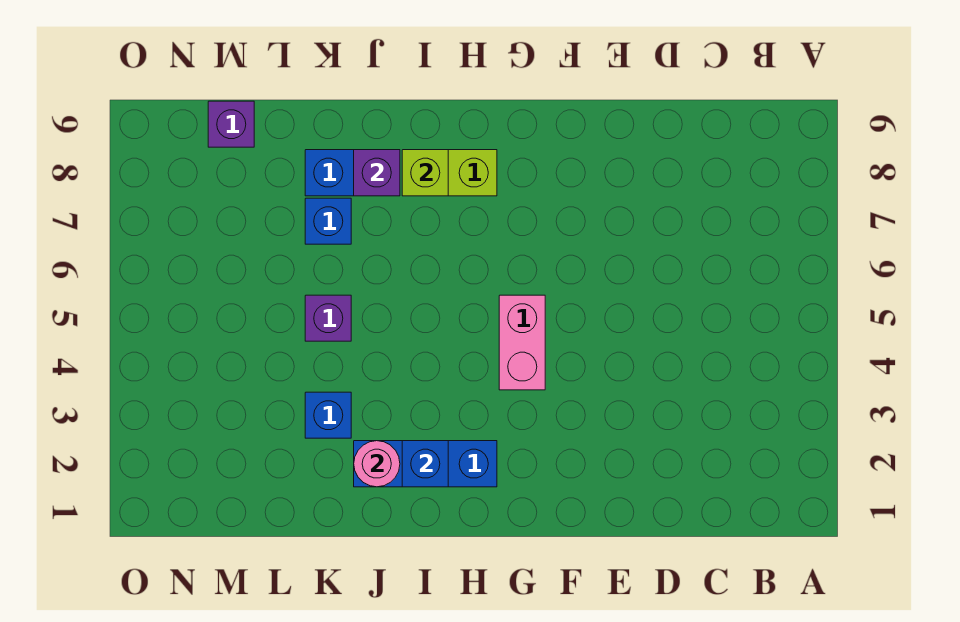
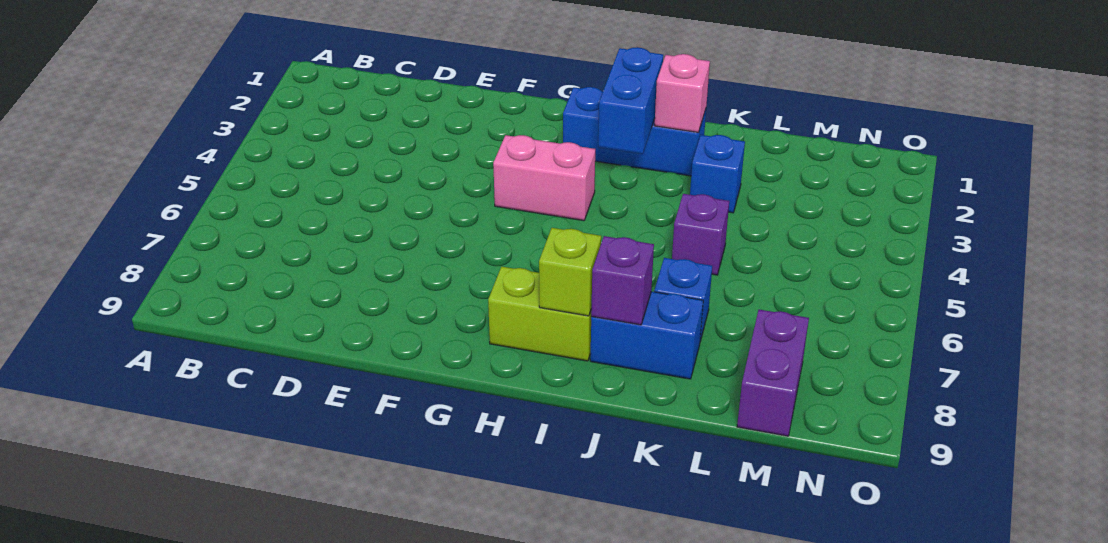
pink 1x2 brick [499,295,545,390] -> pink 1x2 brick turned to [493,135,595,221]
blue 1x1 brick [402,441,448,487] -> blue 1x2 brick [598,47,663,154]
pink 1x1 round brick [354,441,400,487] -> pink 1x1 brick [654,54,710,133]
purple 1x1 brick [208,101,254,147] -> purple 1x2 brick [737,310,809,436]

